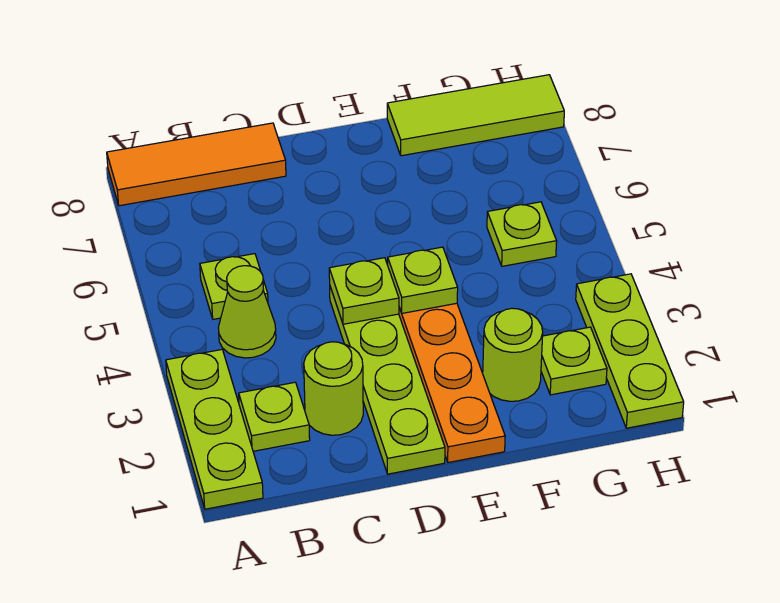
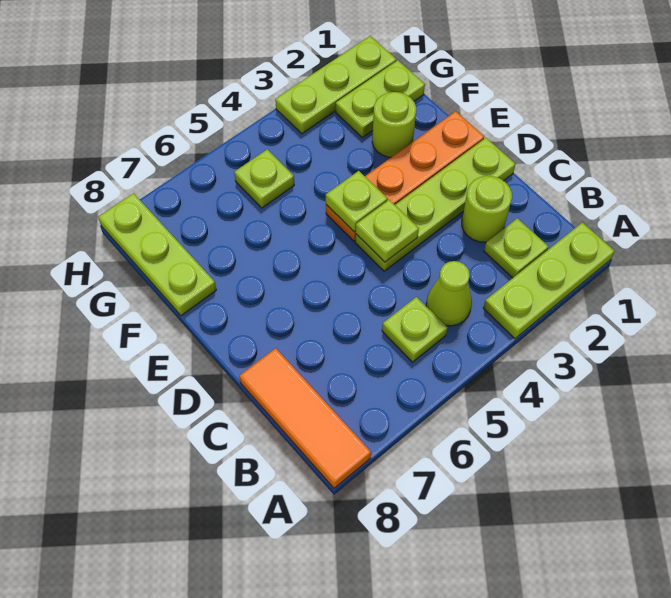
lime 1x3 tile [387,75,564,156] -> lime 1x3 plate [98,193,216,316]
lime 1x1 plate [541,327,607,395] -> lime 1x2 plate [336,60,425,137]

